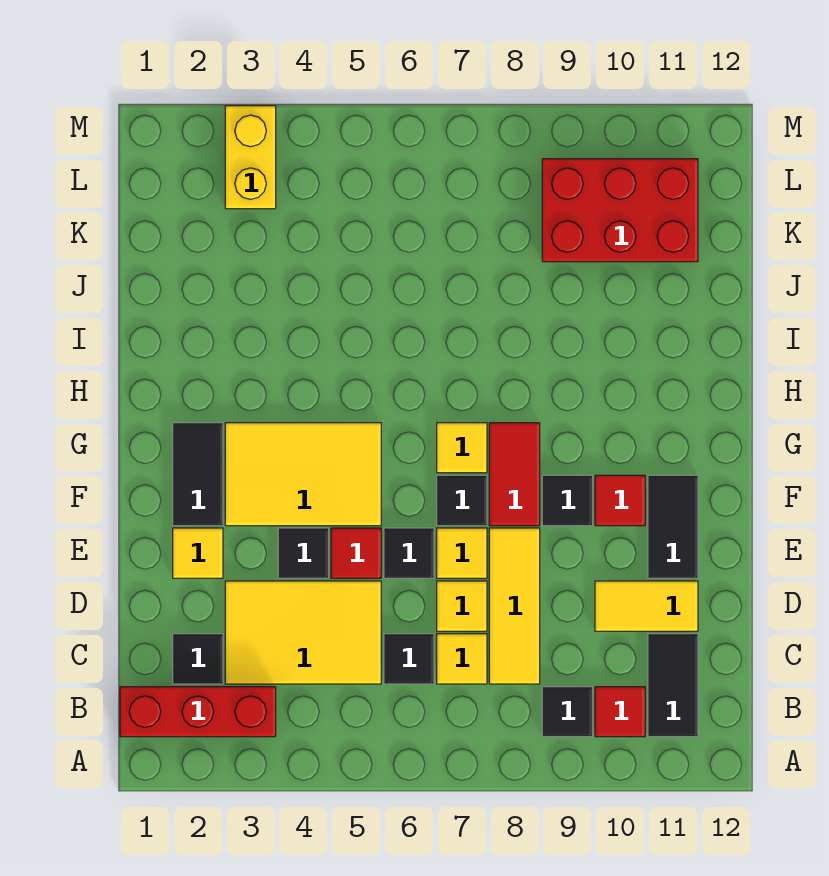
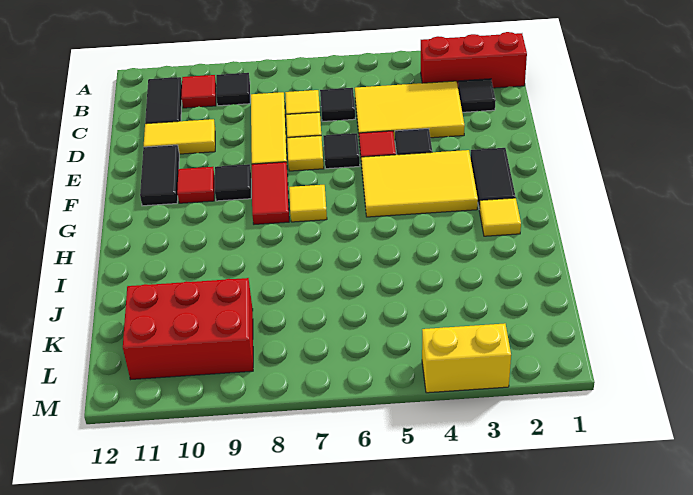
yellow 1x1 tile [173,528,223,578] -> yellow 1x1 tile moved to [479,198,521,236]
black 1x1 tile [437,475,487,526] -> none
yellow 1x2 brick [225,106,276,209] -> yellow 1x2 brick turned to [422,323,511,393]

